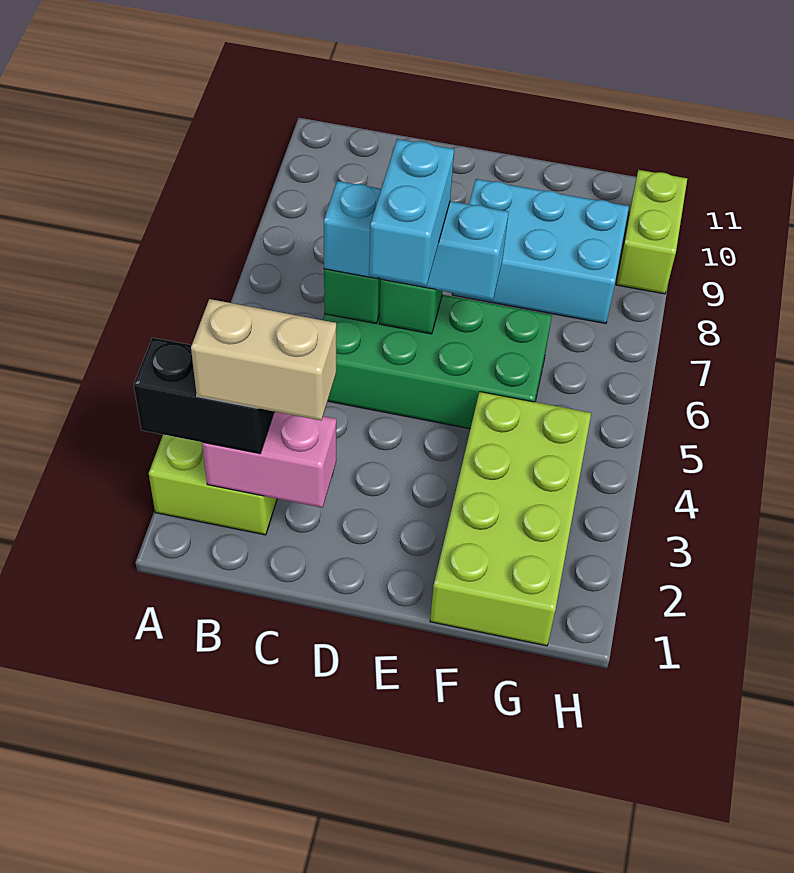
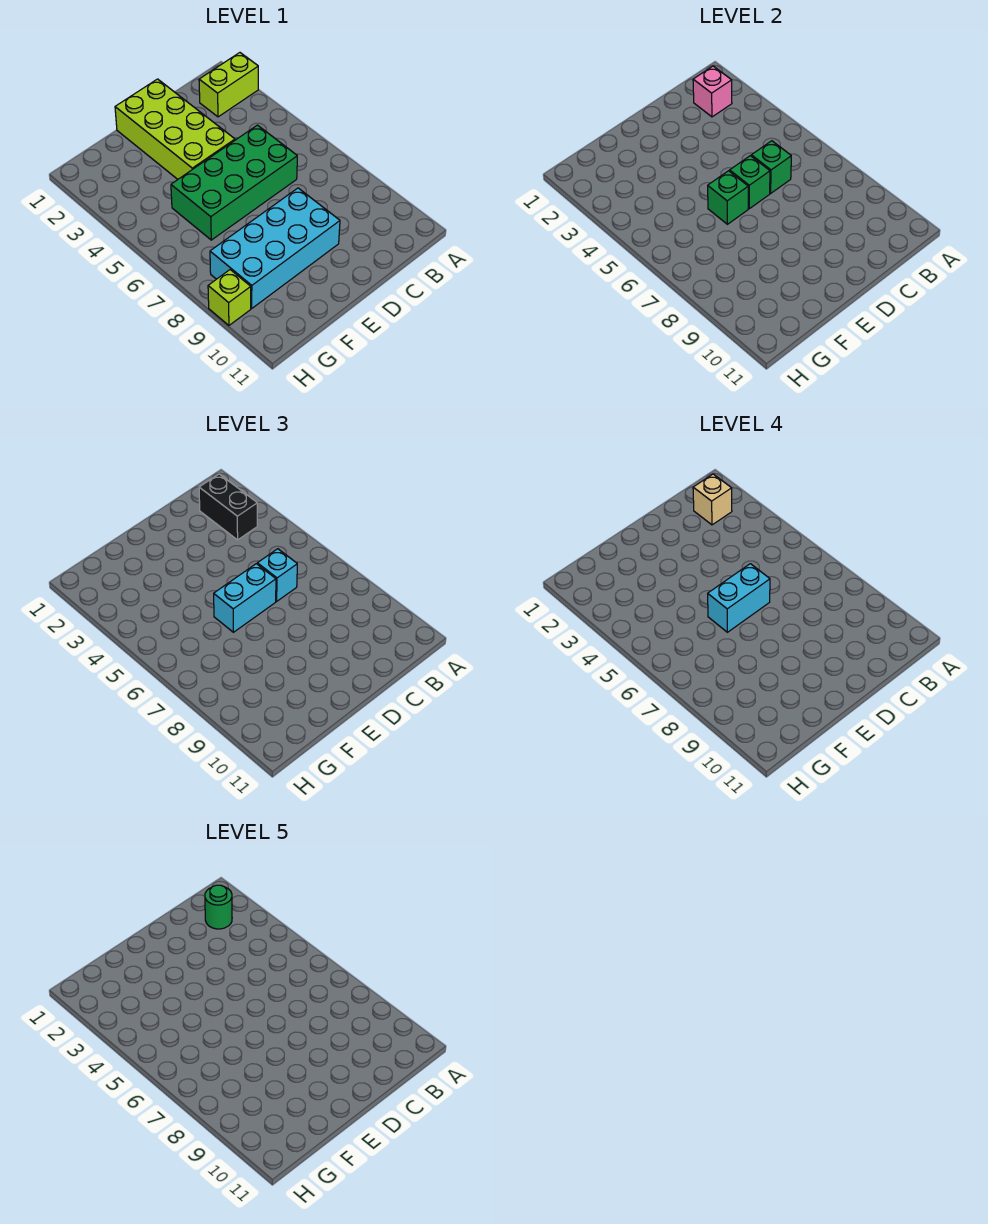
black 1x2 brick [134,338,274,454] -> black 1x2 brick turned to [199,474,257,540]
pink 1x2 brick [202,412,336,508] -> pink 1x1 brick [693,66,732,117]
tan 1x2 brick [191,299,336,421] -> tan 1x1 brick [693,474,732,525]
none -> green 1x1 round brick [205,885,232,929]
cyan 1x2 brick [369,139,454,286] -> cyan 1x2 brick turned to [708,564,770,632]
none -> green 1x1 brick [708,171,748,224]
cyan 2x3 brick [452,179,629,324] -> cyan 2x4 brick [210,188,340,308]
lime 2x4 brick [430,392,591,646] -> lime 2x4 brick moved to [115,79,235,179]
lime 1x2 brick [616,170,687,294] -> lime 1x1 brick [208,270,251,325]

